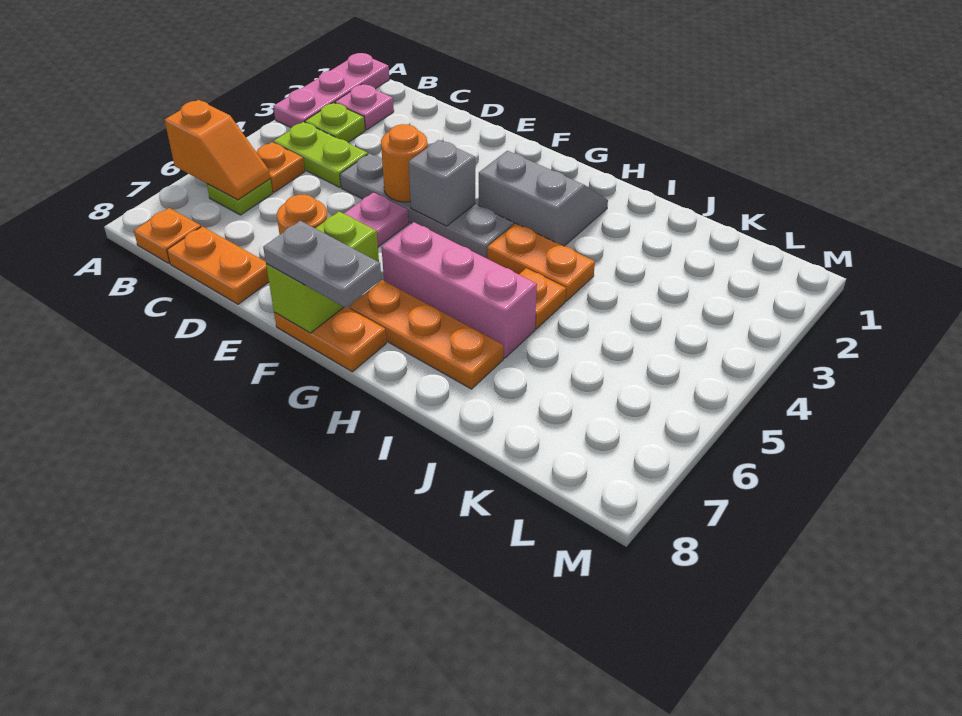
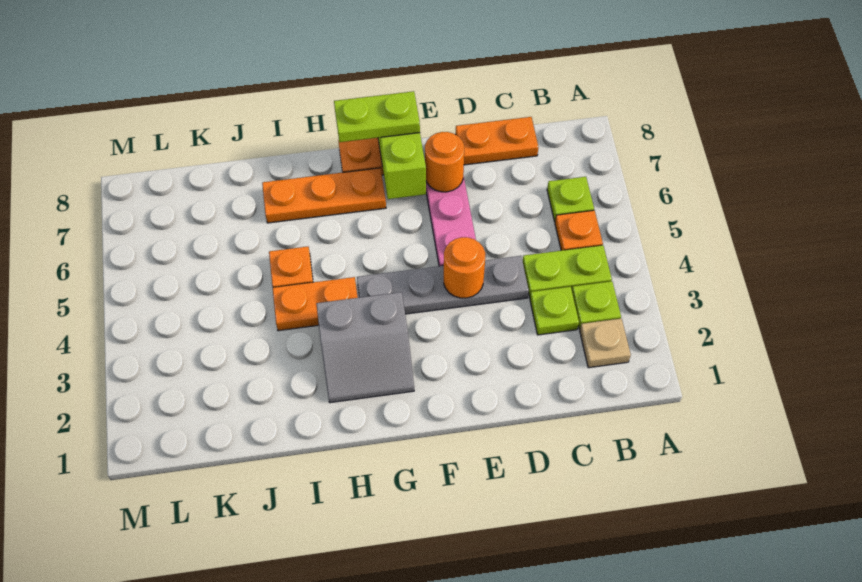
pink 1x3 plate [273,53,389,127] -> none
orange 1x2 slope [165,100,270,200] -> none
pink 1x1 plate [335,84,394,130] -> tan 1x1 plate [580,319,631,368]
orange 1x1 plate [134,208,201,263] -> none
none -> lime 1x1 plate [530,287,579,335]
grey 1x1 brick [409,140,475,226] -> none
grey 1x2 plate [263,221,381,307] -> lime 1x2 plate [334,91,420,142]
pink 1x3 brick [381,222,537,358] -> none

